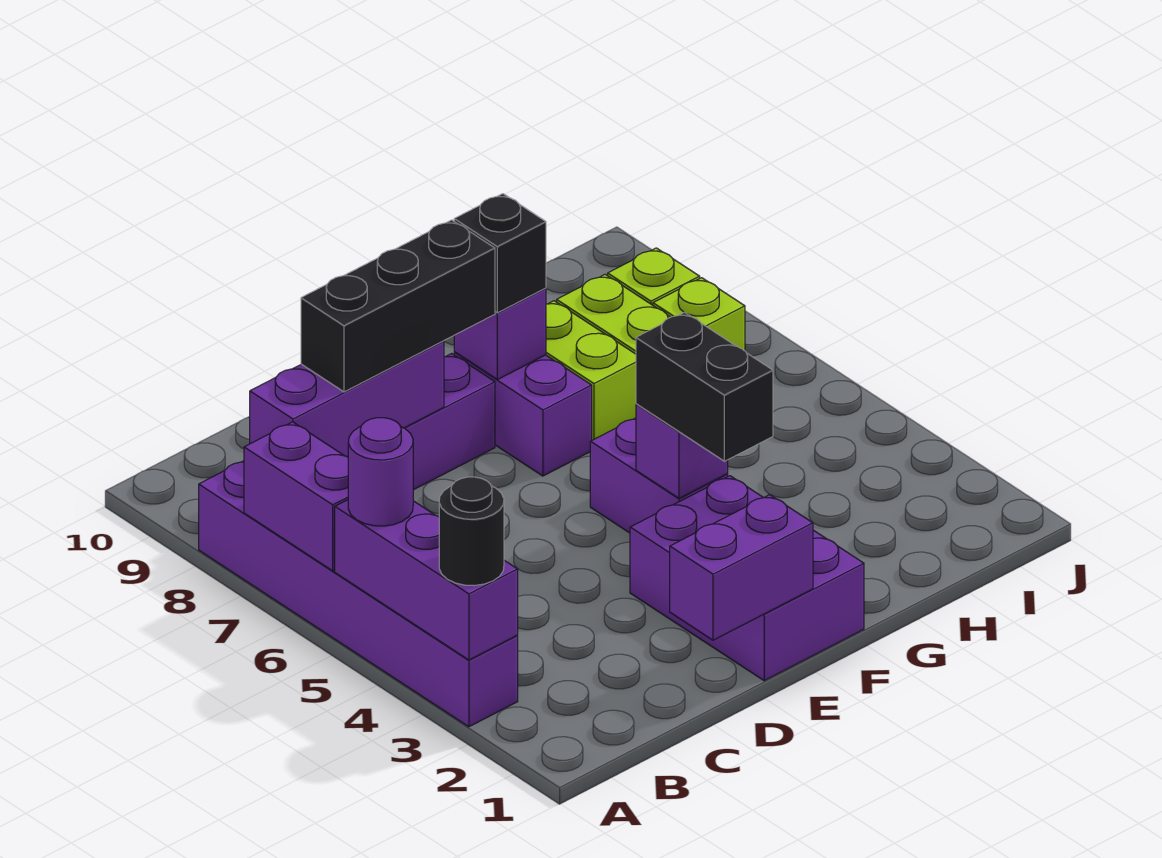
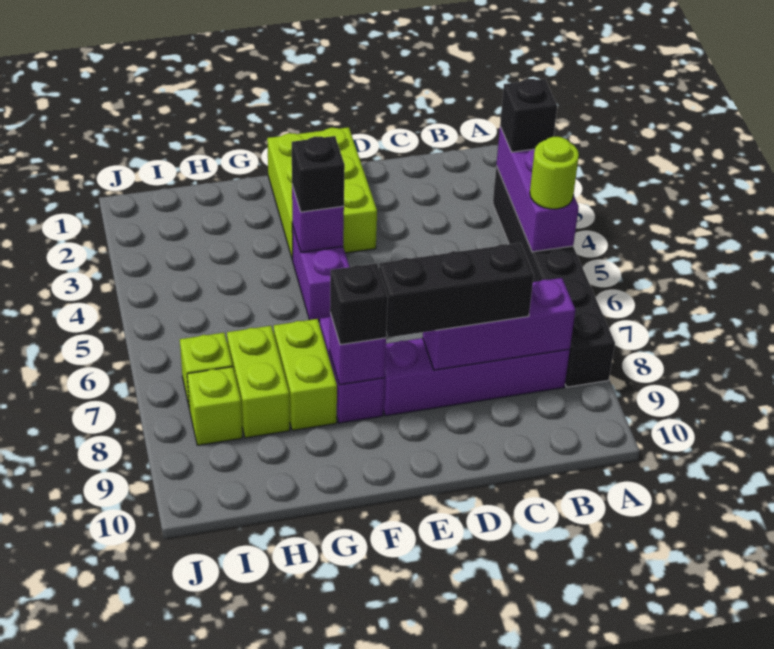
purple 1x6 brick [199,461,518,727] -> black 1x6 brick [493,166,615,387]
black 1x1 round brick [439,477,504,586] -> black 1x1 brick [500,79,557,152]
purple 1x1 round brick [348,418,413,526] -> lime 1x1 round brick [530,137,579,209]
purple 1x2 brick [244,422,348,571] -> none
purple 1x2 brick [670,495,813,640] -> none
purple 2x3 brick [630,476,864,681] -> lime 2x3 brick [267,127,377,260]
black 1x2 brick [636,312,773,461] -> black 1x1 brick [292,136,345,212]

